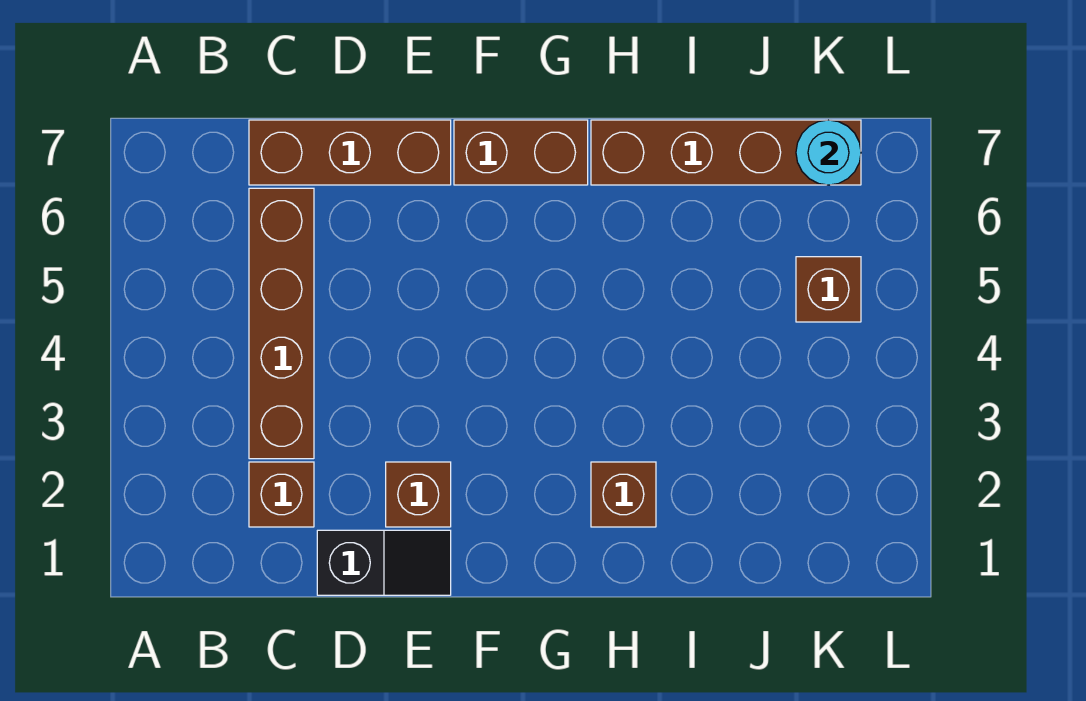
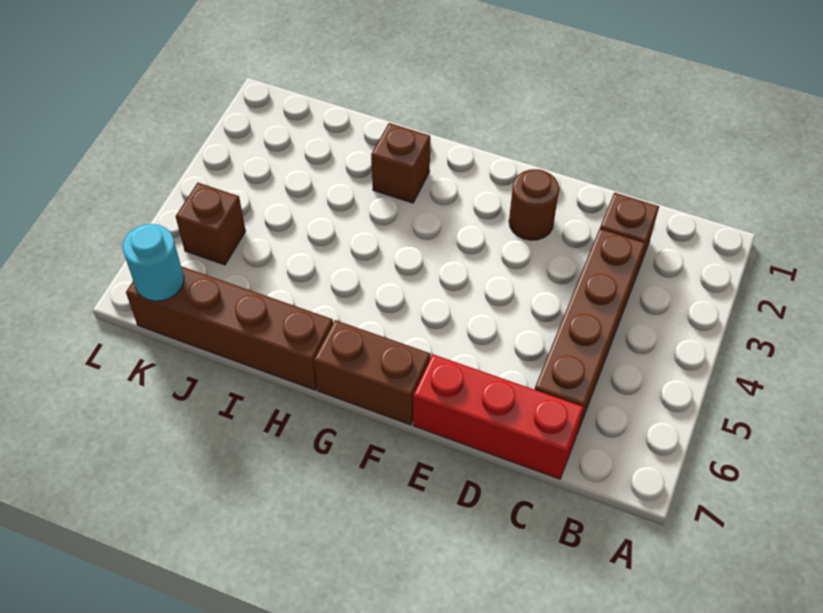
brown 1x3 brick [249,120,451,185] -> red 1x3 brick [413,354,584,479]
black 1x2 slope [317,530,451,595] -> none
brown 1x1 brick [386,462,451,527] -> brown 1x1 round brick [509,169,559,240]

